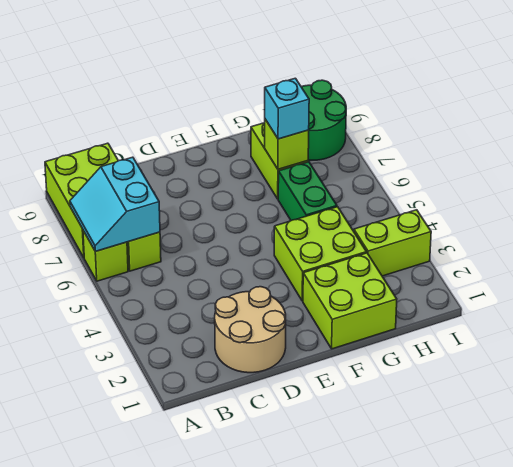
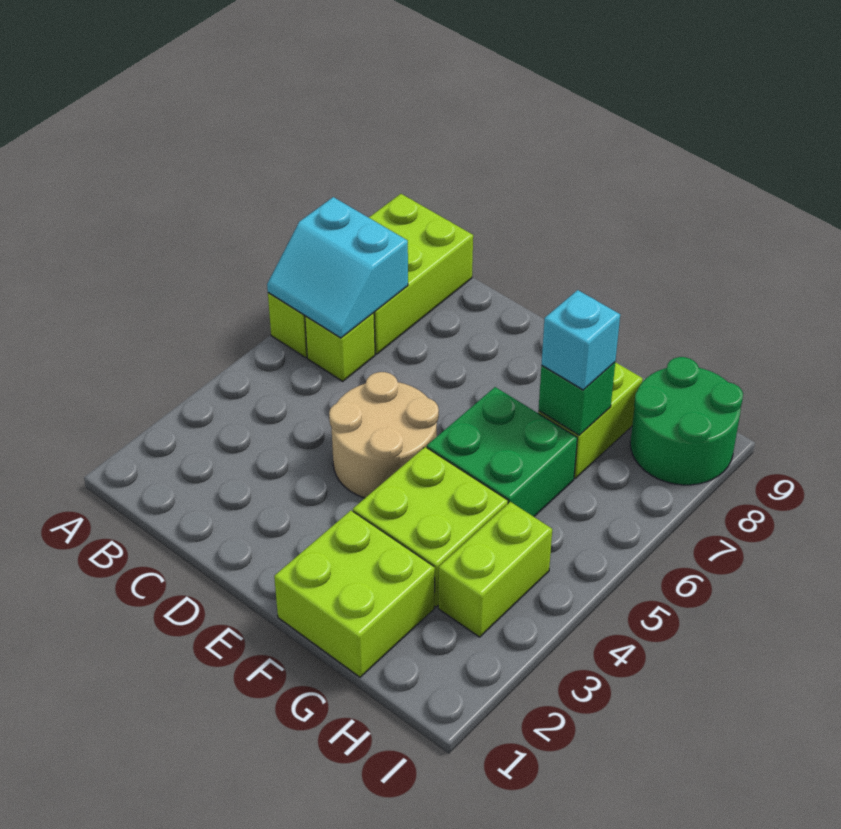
cyan 2x2 slope [70,157,160,251] -> cyan 2x2 slope turned to [267,197,408,338]
tan 2x2 round brick [215,287,286,373] -> tan 2x2 round brick moved to [329,372,439,498]
green 1x2 brick [278,162,337,221] -> green 2x2 brick [427,387,577,517]
lime 1x1 brick [265,119,309,169] -> green 1x1 brick [538,362,615,435]
lime 1x2 brick [354,210,431,276] -> lime 1x2 brick turned to [438,502,552,637]

